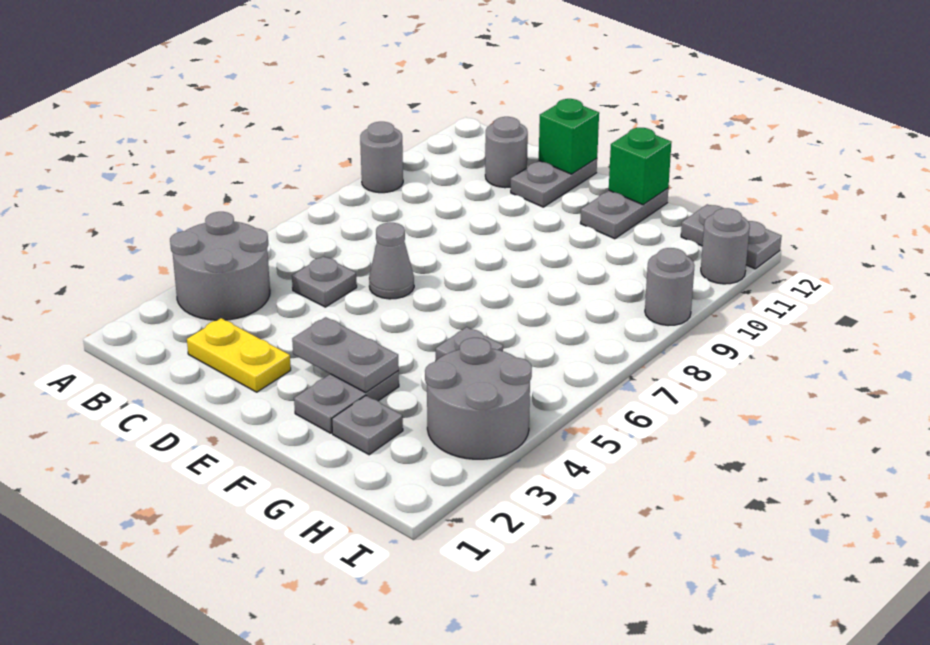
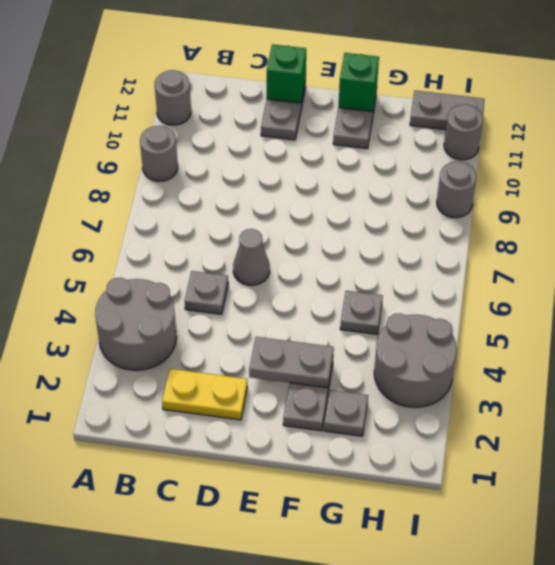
grey 1x1 round brick [485,117,528,188] -> grey 1x1 round brick moved to [155,70,191,125]

